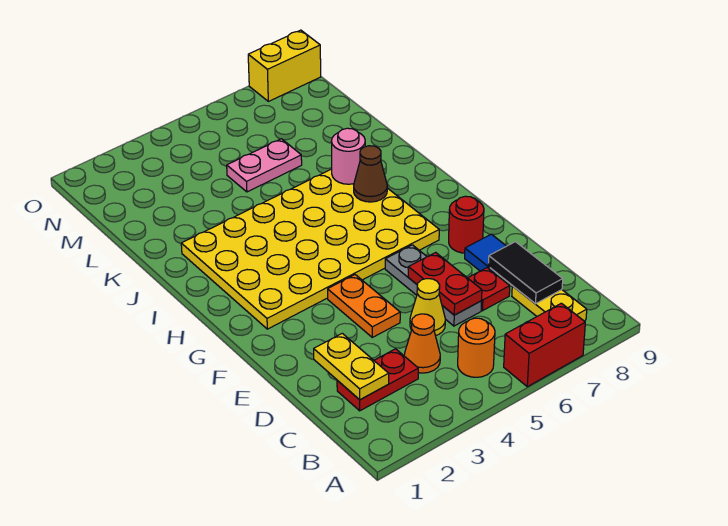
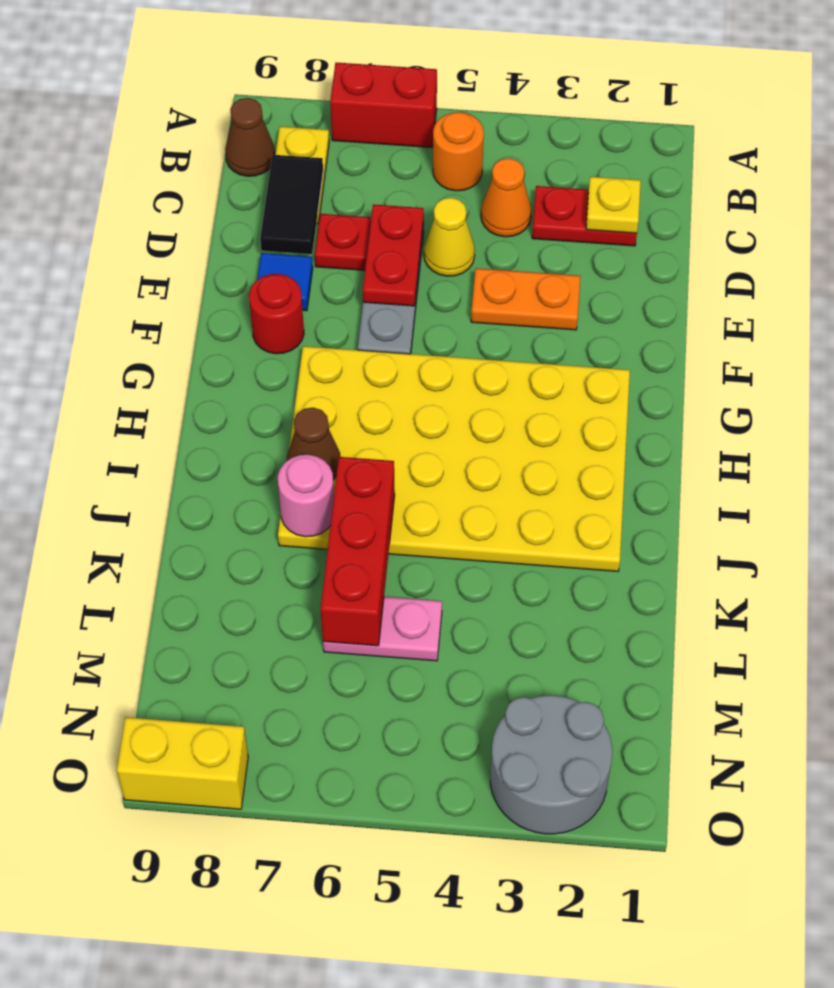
none -> brown 1x1 cone [225,98,275,176]
yellow 1x2 plate [314,333,389,400] -> yellow 1x1 plate [586,177,641,233]
orange 1x2 plate [328,275,400,337] -> orange 1x2 plate turned to [471,268,580,330]
none -> red 1x3 brick [321,457,395,646]
none -> grey 2x2 round brick [490,695,612,834]

